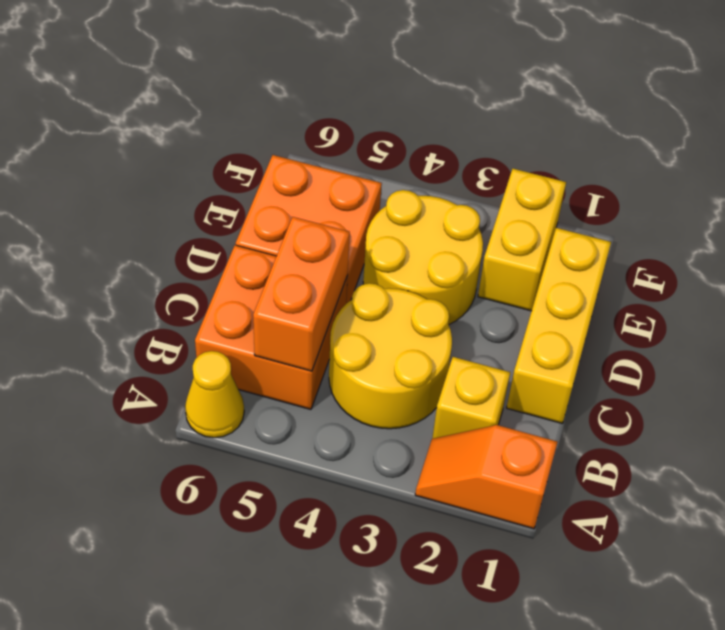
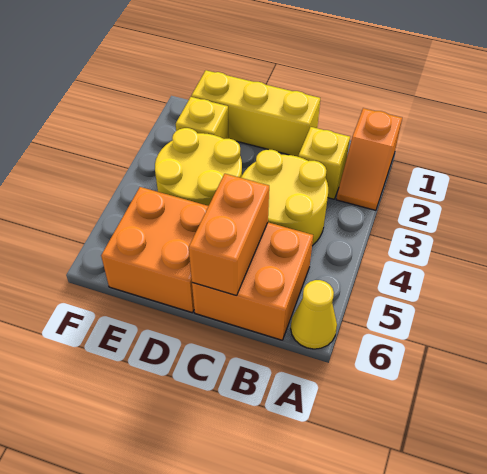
orange 1x2 brick [253,217,350,371] -> orange 1x2 brick turned to [189,174,269,296]
yellow 1x2 brick [478,169,566,311] -> yellow 1x1 brick [176,97,229,139]

